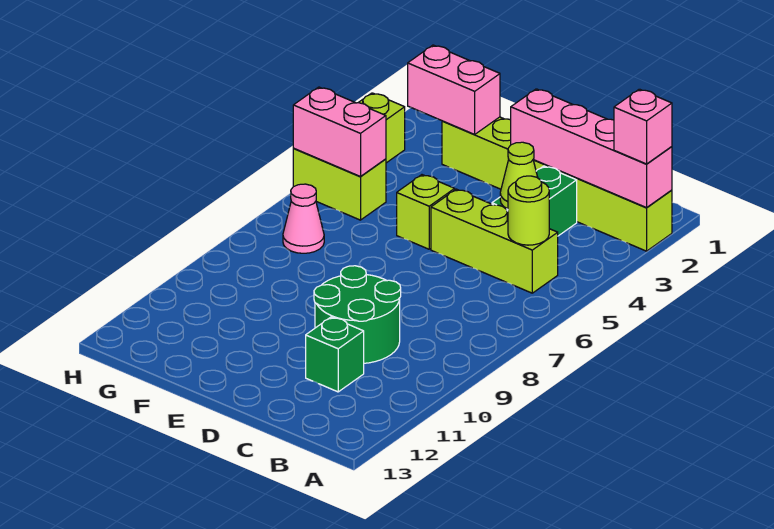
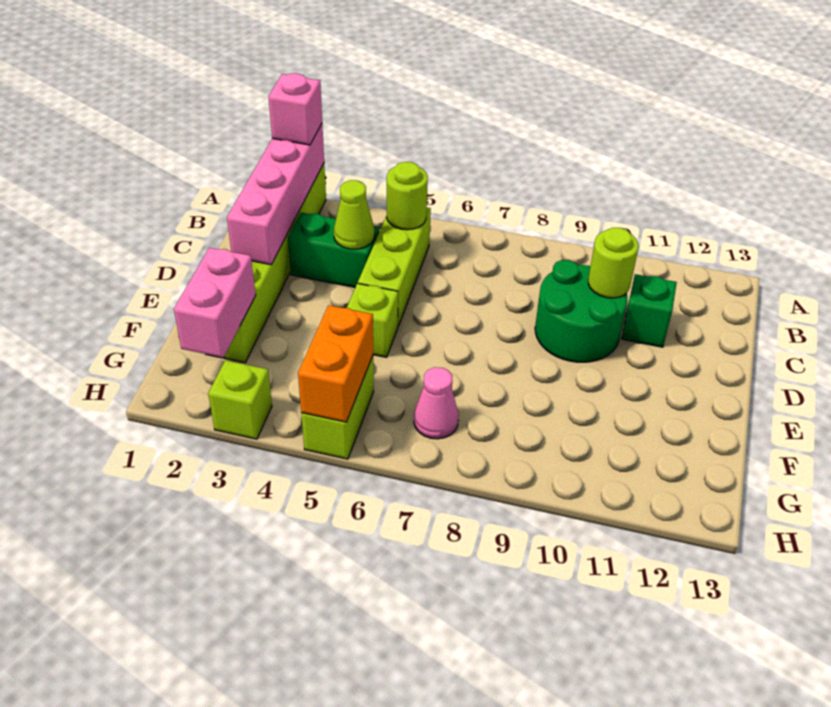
none -> lime 1x1 round brick [588,228,639,298]
pink 1x2 brick [293,87,386,177] -> orange 1x2 brick [298,305,373,422]

